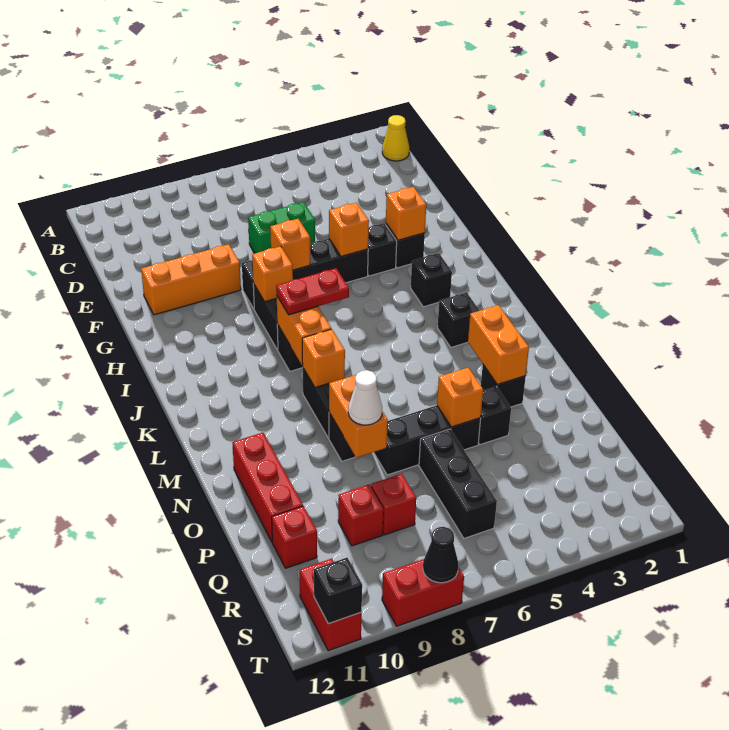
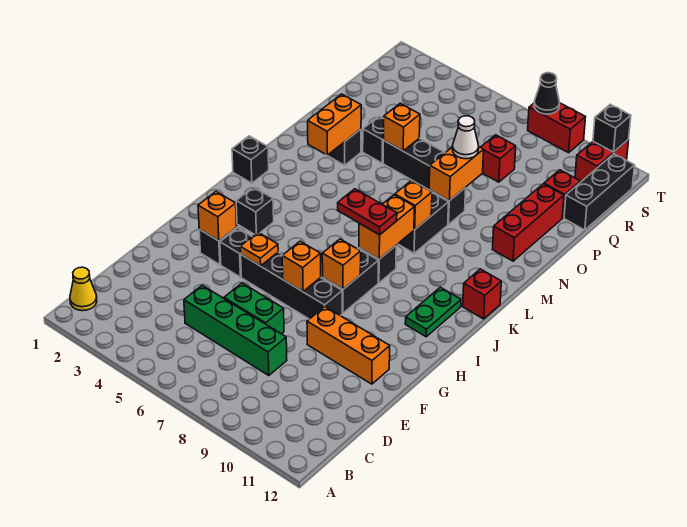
none -> green 1x4 brick [184,285,287,376]
orange 1x1 brick [329,203,369,256] -> orange 1x1 plate [240,232,278,266]
none -> green 1x2 plate [405,287,461,337]
black 1x1 brick [438,292,480,347] -> black 1x1 brick moved to [232,136,269,183]
black 1x3 brick [419,429,497,538] -> black 1x3 brick moved to [564,154,635,230]
red 1x1 brick [338,484,384,546] -> red 1x1 brick moved to [463,269,501,319]

